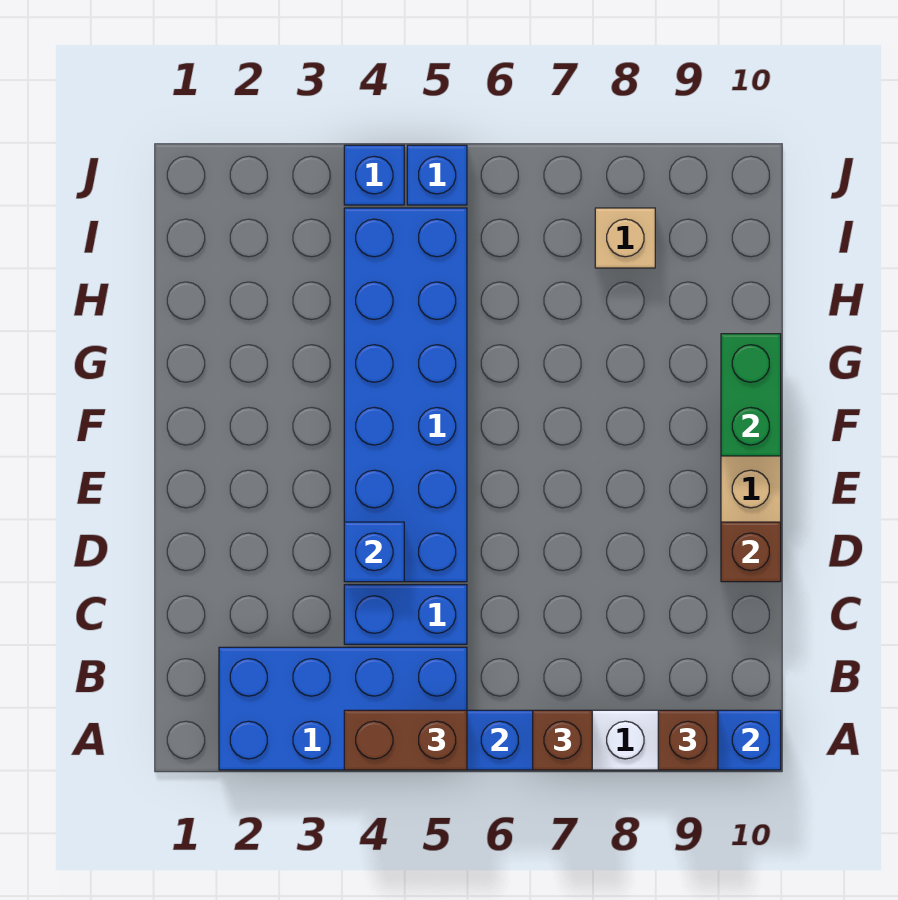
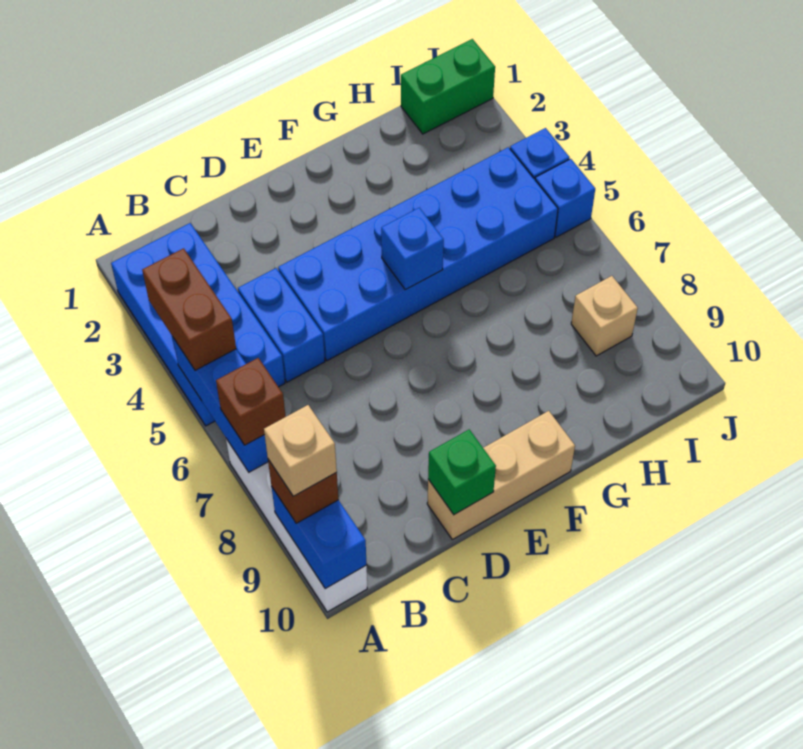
none -> tan 1x1 brick [264,405,337,496]
blue 1x1 brick [344,522,404,582] -> blue 1x1 brick moved to [381,208,444,290]
brown 1x1 brick [721,522,781,582] -> green 1x1 brick [428,429,496,515]
green 1x2 brick [721,334,781,456] -> green 1x2 brick moved to [401,39,495,134]

